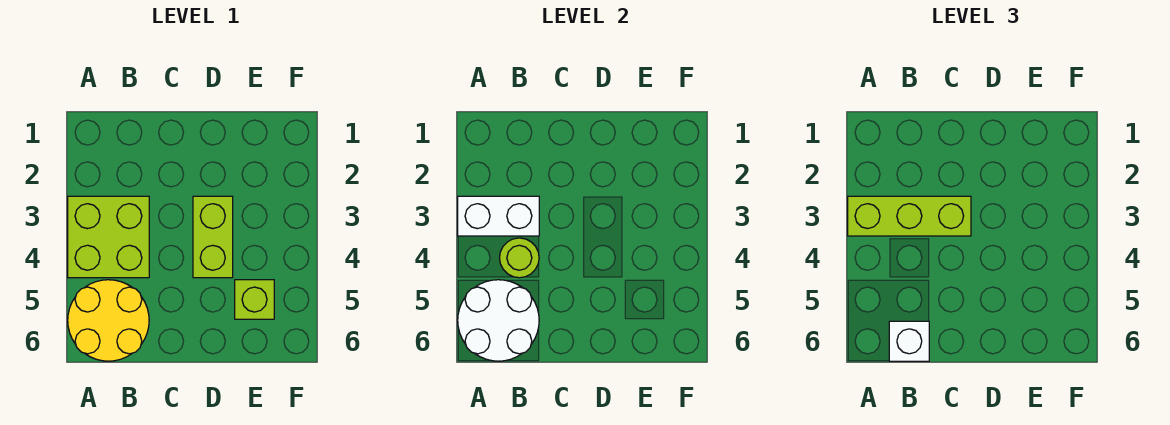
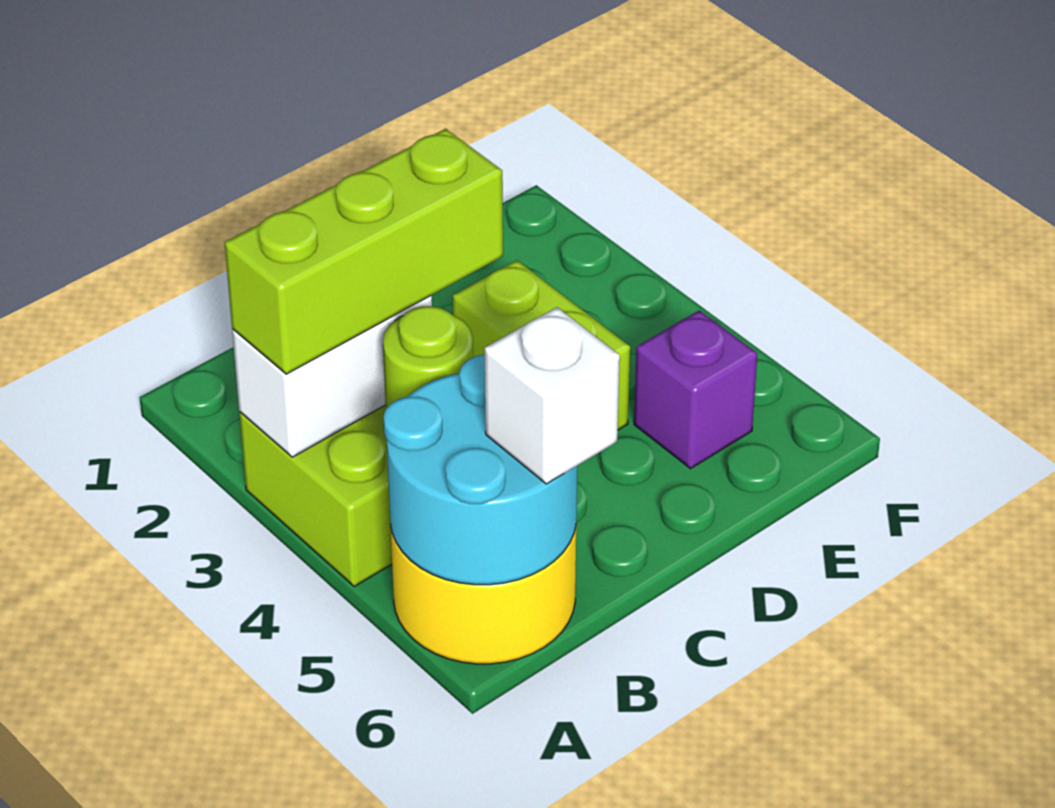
white 2x2 round brick [458,280,539,361] -> cyan 2x2 round brick [384,354,577,585]
lime 1x1 brick [235,280,274,319] -> purple 1x1 brick [634,310,758,469]

